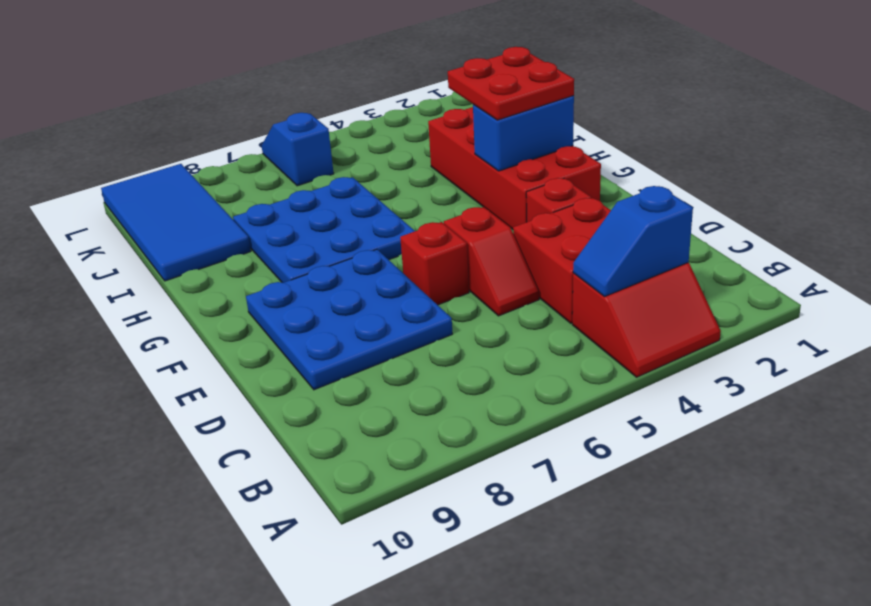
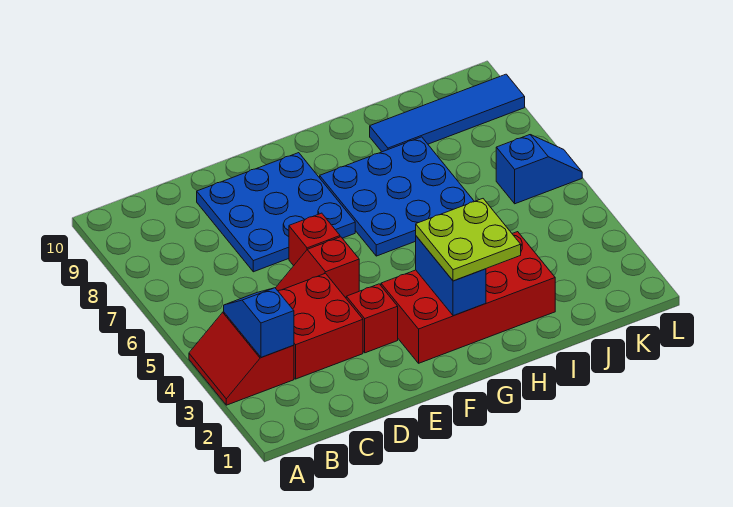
red 2x2 plate [448,47,574,120] -> lime 2x2 plate [416,199,521,281]
blue 2x4 tile [101,164,251,281] -> blue 1x4 tile [370,74,525,152]

